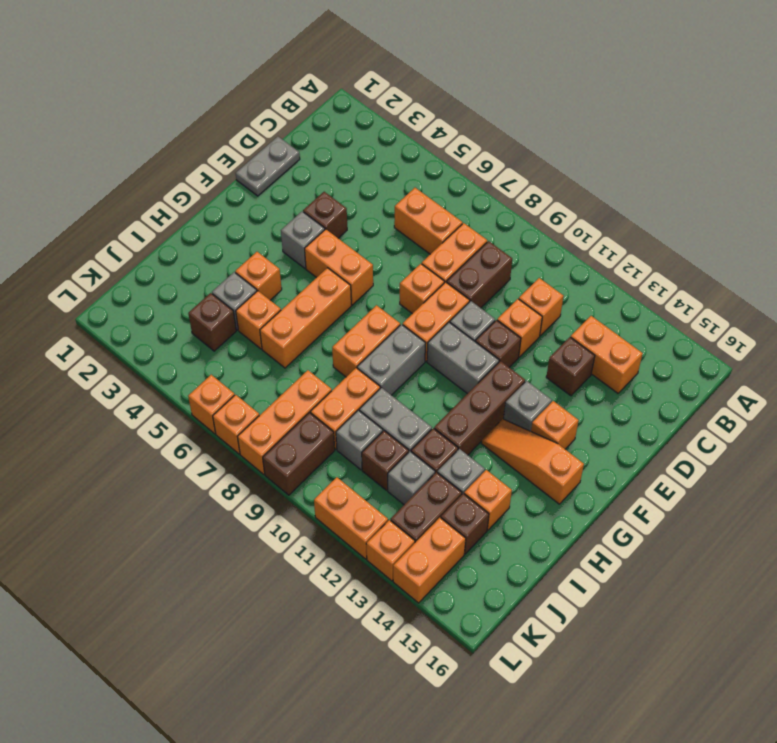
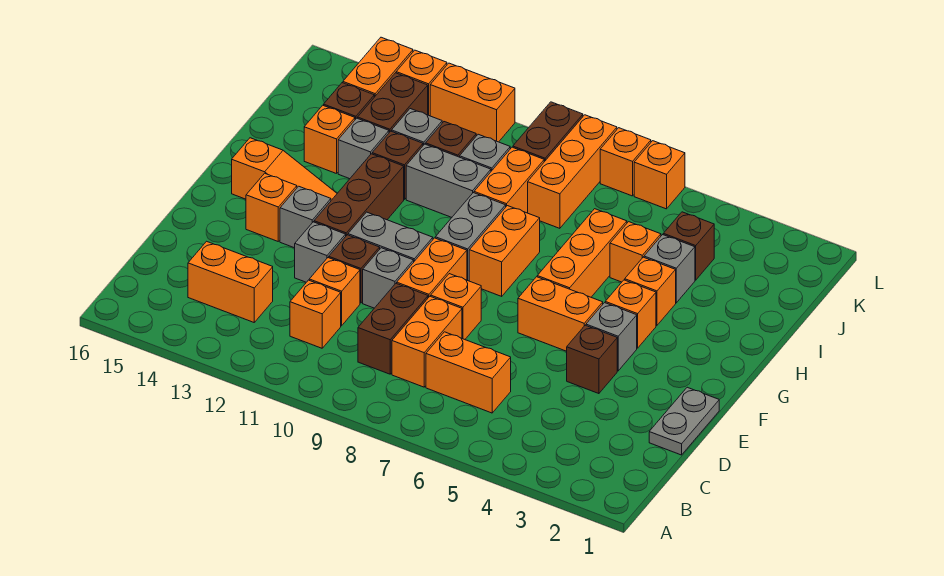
brown 1x1 brick [546,337,595,396] -> none
none -> grey 1x1 brick [295,222,346,282]
none -> orange 1x1 brick [605,280,656,348]

